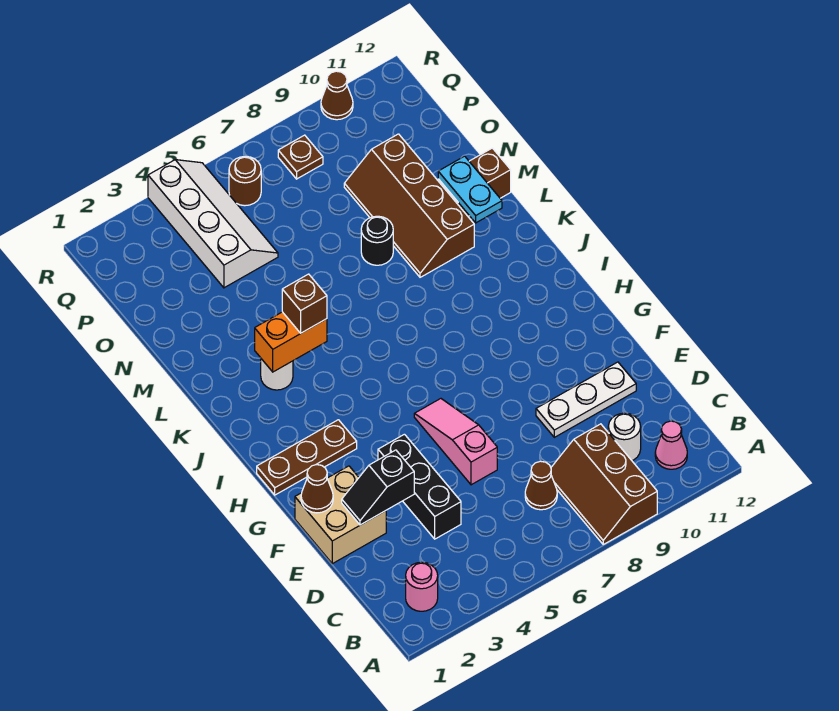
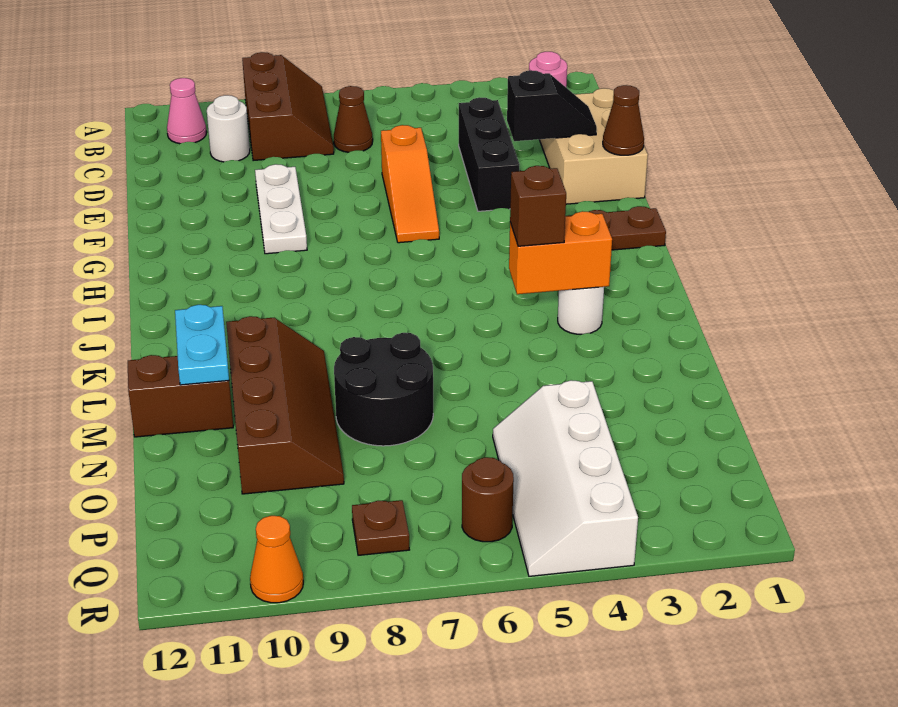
tan 2x2 brick [295,466,386,564] -> tan 2x3 brick [539,88,648,204]
pink 1x3 slope [414,399,497,485] -> orange 1x3 slope [381,125,439,243]
white 1x3 plate [536,362,636,437] -> white 1x3 plate turned to [255,164,307,254]
black 1x1 round brick [361,216,393,265] -> black 2x2 round brick [334,333,433,446]
brown 1x1 cone [321,71,353,120] -> orange 1x1 cone [250,516,303,603]

